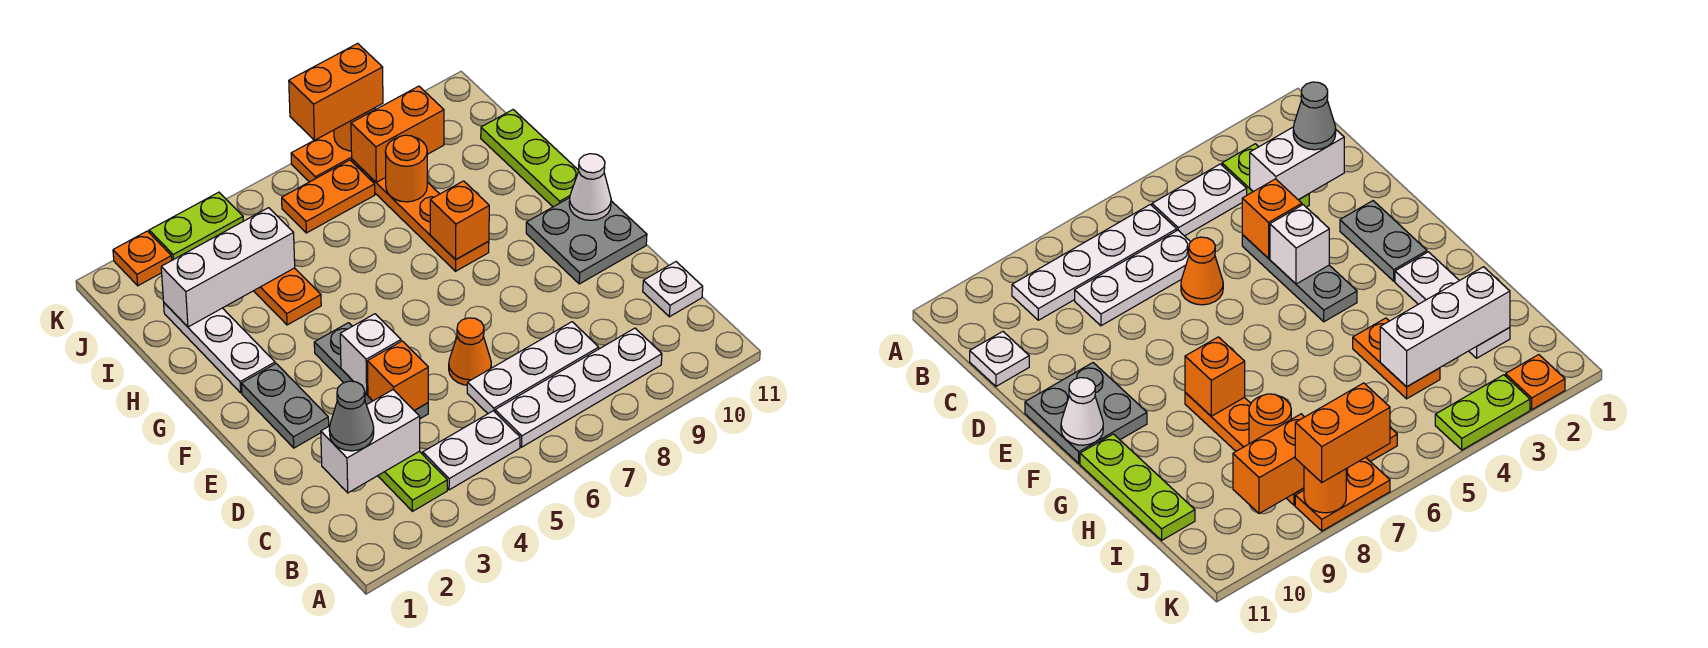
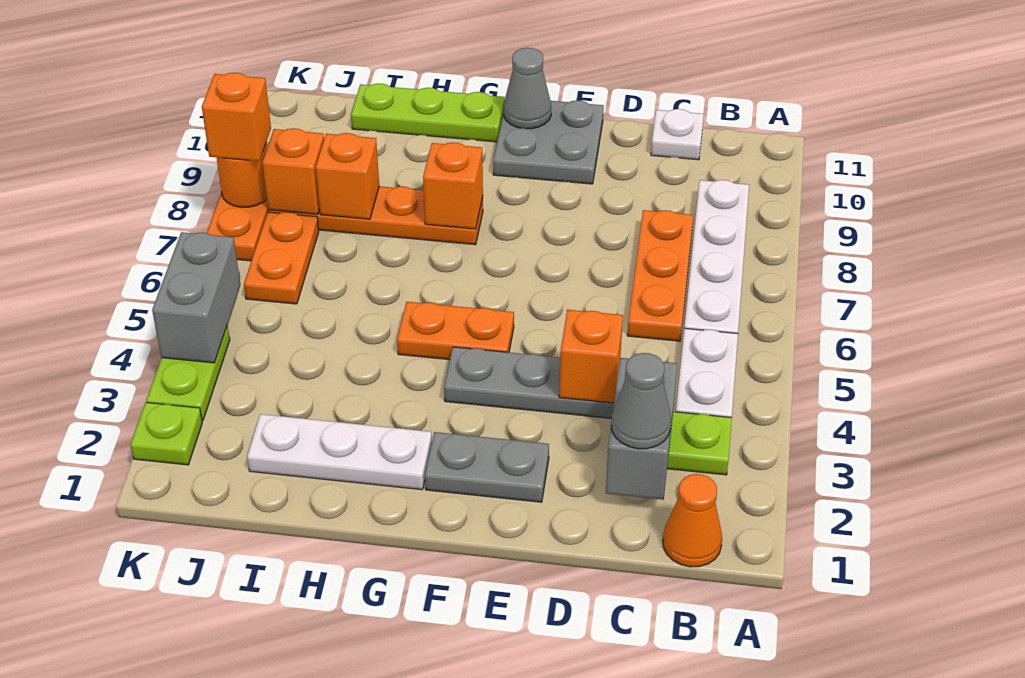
white 1x2 brick [321,390,420,493] -> grey 1x2 brick [606,358,677,500]
white 1x3 plate [467,322,599,414] -> orange 1x3 plate [627,210,693,341]
orange 1x1 cone [449,318,491,385] -> orange 1x1 cone moved to [663,474,722,567]
white 1x1 brick [340,314,401,394] -> none
white 1x1 cone [569,154,611,220] -> grey 1x1 cone [504,48,551,129]
orange 1x2 plate [254,268,321,325] -> orange 1x2 plate moved to [397,302,514,360]
white 1x3 brick [161,208,295,327] -> none
orange 1x1 round brick [385,135,428,202] -> orange 1x1 brick [316,133,379,219]
orange 1x2 brick [351,86,444,182] -> orange 1x1 brick [262,128,324,214]
orange 1x1 plate [113,231,172,286] -> lime 1x1 plate [130,402,202,465]
none -> grey 1x2 brick [152,232,240,363]
orange 1x2 brick [289,43,383,140] -> orange 1x1 brick [202,73,271,161]

